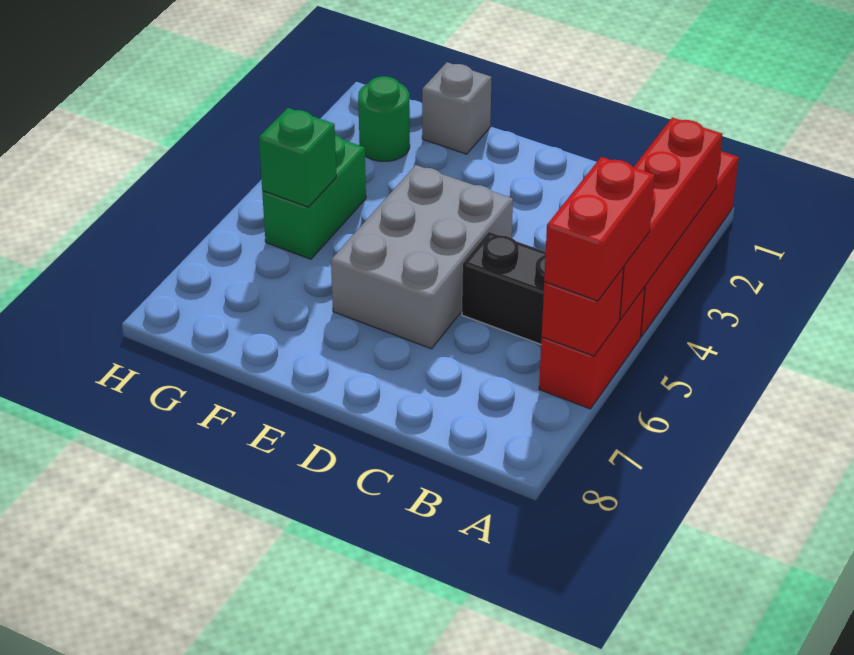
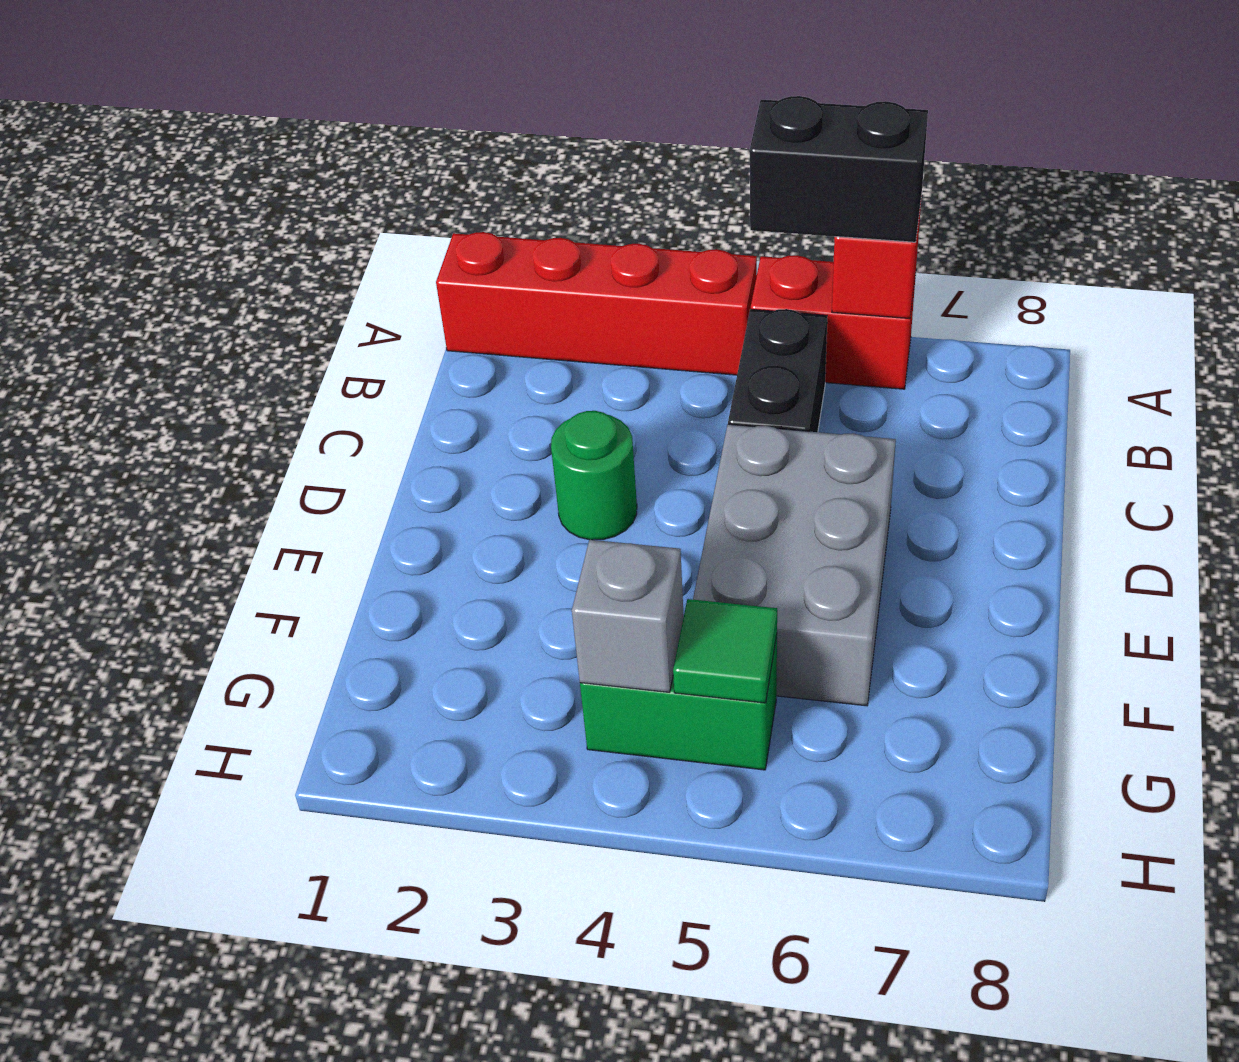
red 1x4 brick [620,117,723,320] -> none
red 1x2 brick [544,157,655,301] -> black 1x2 brick [750,96,928,242]
grey 2x3 brick [331,165,513,349] -> grey 2x3 brick turned to [693,424,896,706]
grey 1x1 brick [422,62,492,154] -> grey 1x1 brick moved to [572,540,684,692]
green 1x1 round brick [358,76,410,161] -> green 1x1 round brick moved to [551,411,637,540]
green 1x1 brick [259,108,336,207] -> green 1x1 tile [673,599,777,703]

